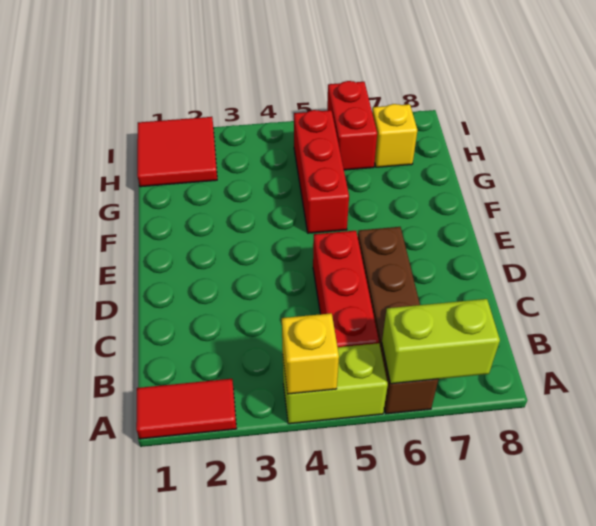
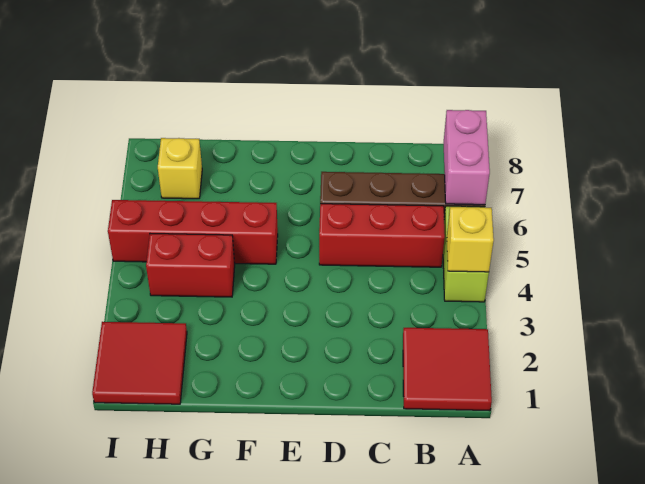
red 1x2 tile [136,379,237,439] -> red 2x2 tile [403,328,492,411]
lime 1x2 brick [382,299,500,384] -> pink 1x2 brick [444,110,490,205]
red 1x3 brick [294,110,349,233] -> red 1x4 brick [108,200,278,264]
red 1x2 brick [327,81,377,170] -> red 1x2 brick moved to [146,234,235,297]

